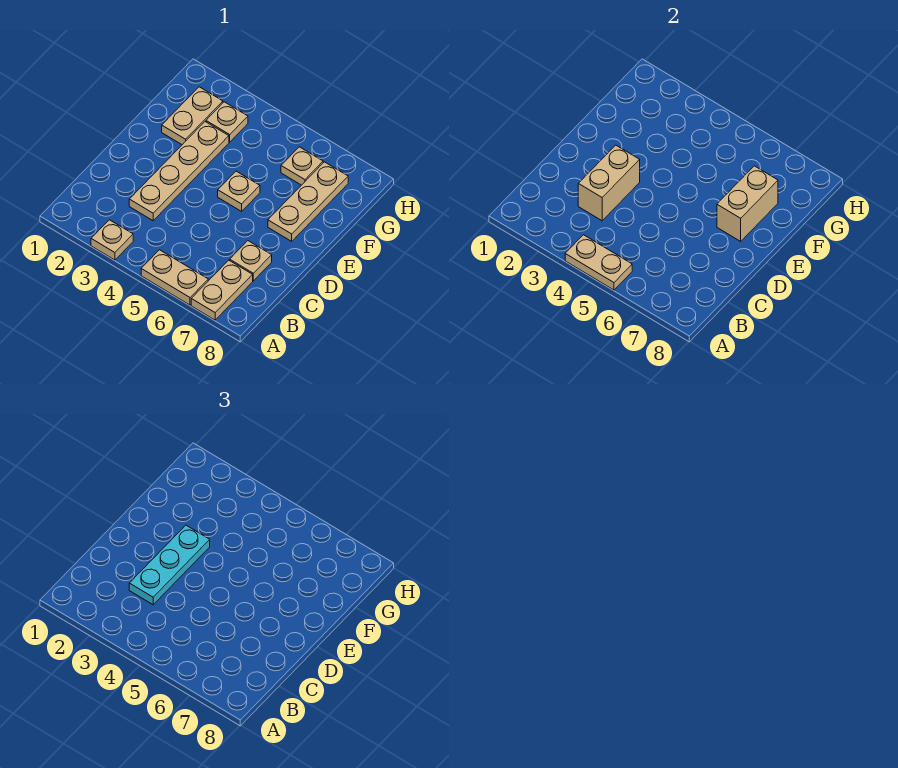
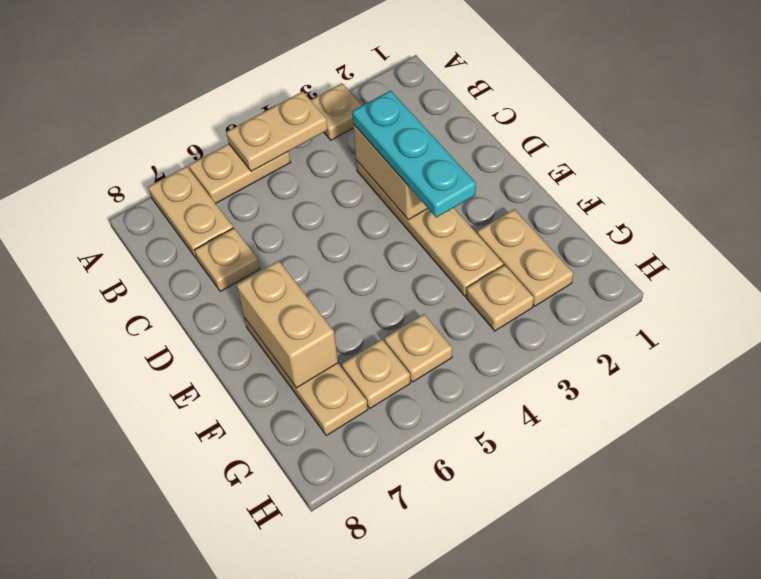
tan 1x1 plate [218,171,260,211] -> tan 1x1 plate moved to [384,314,452,382]

